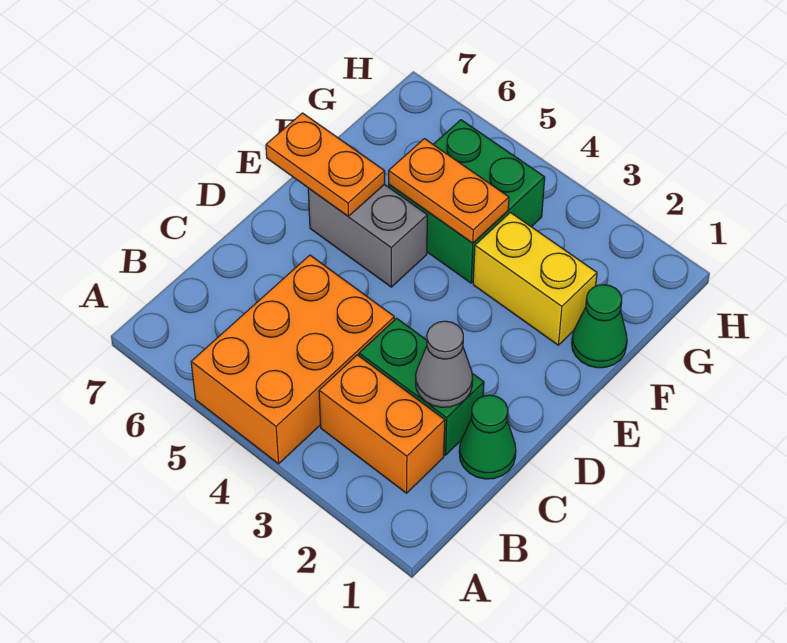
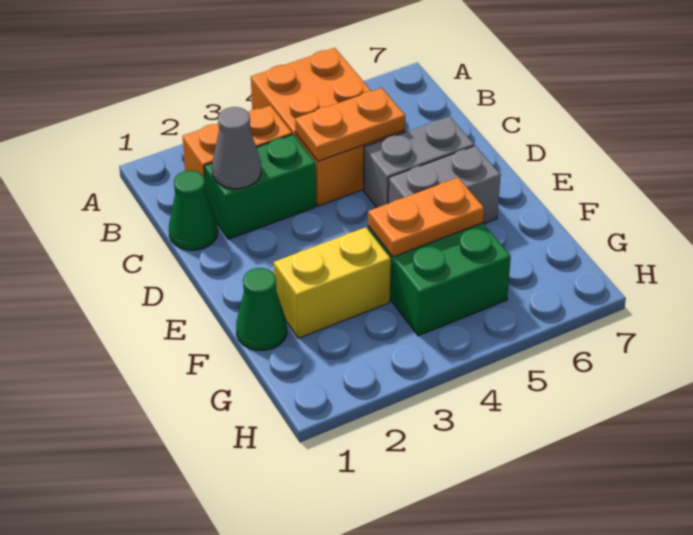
none -> grey 1x2 brick [364,116,474,208]
orange 1x2 plate [266,113,385,216] -> orange 1x2 plate moved to [295,88,405,161]

